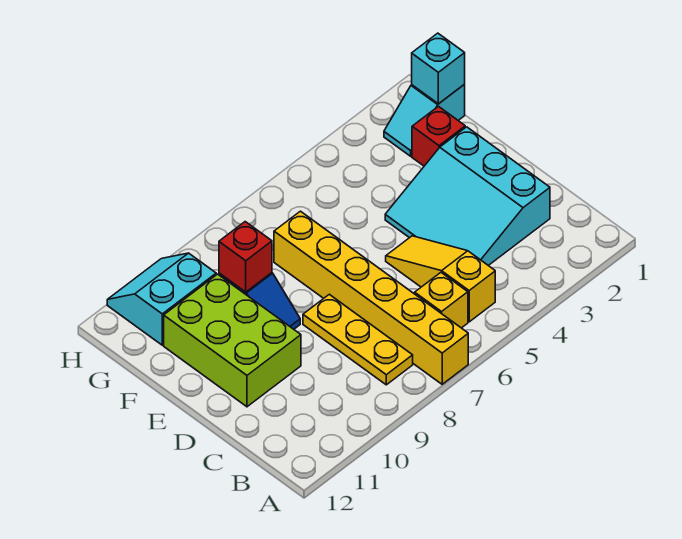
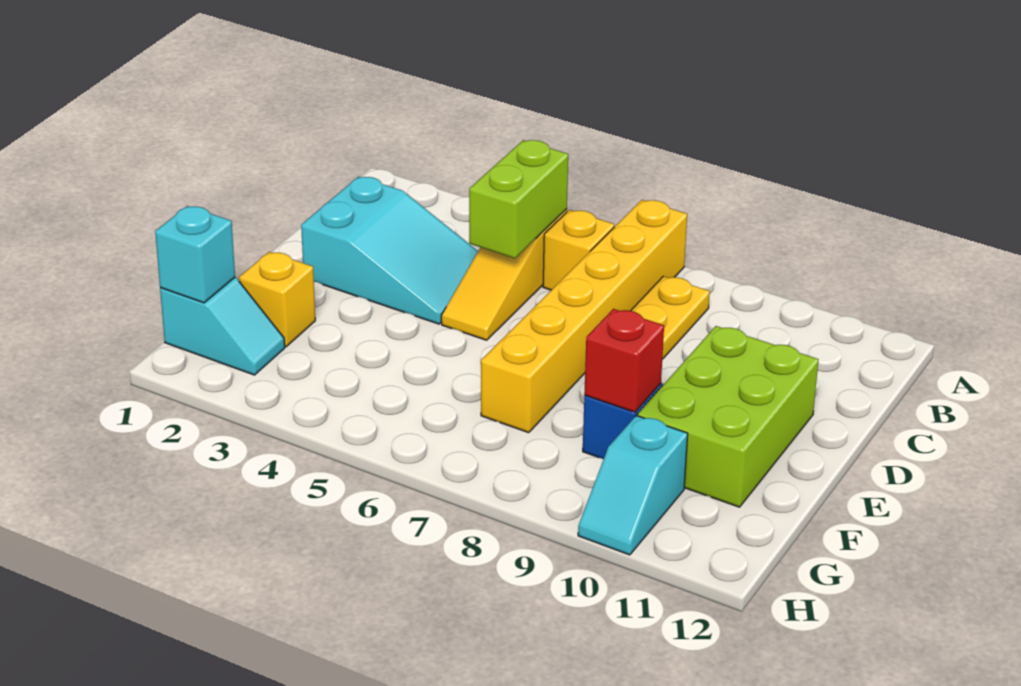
none -> lime 1x2 brick [469,140,568,258]
cyan 3x3 slope [385,127,550,265] -> cyan 2x3 slope [301,177,478,324]
red 1x1 brick [412,106,465,166] -> yellow 1x1 brick [239,252,315,347]
cyan 2x2 slope [107,253,216,345] -> cyan 1x2 slope [578,416,688,555]

